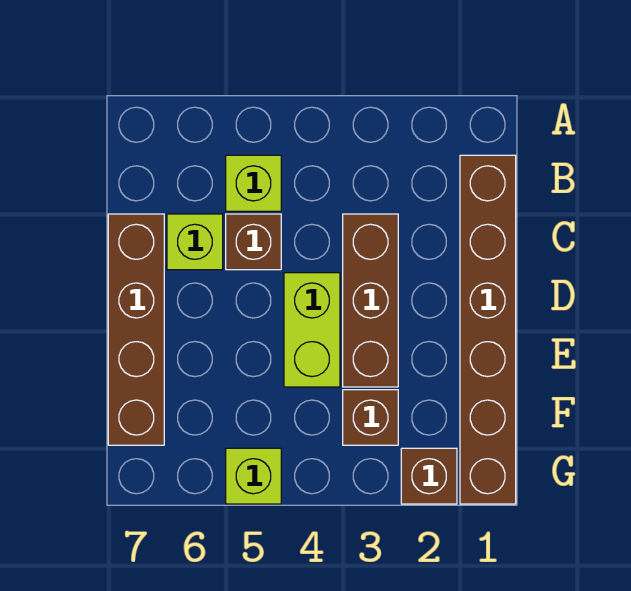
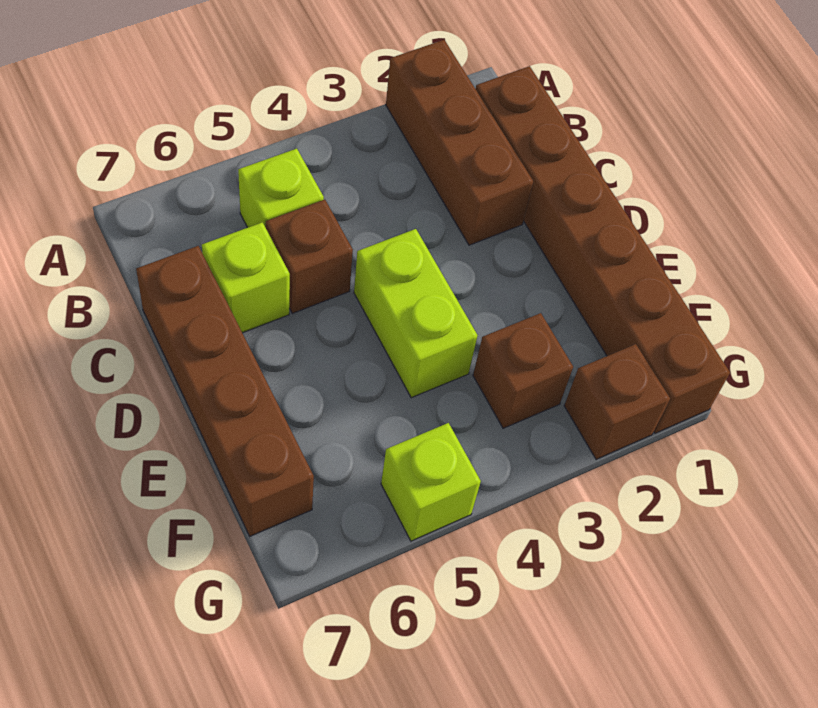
brown 1x3 brick [343,214,398,387] -> brown 1x3 brick moved to [386,40,533,245]

